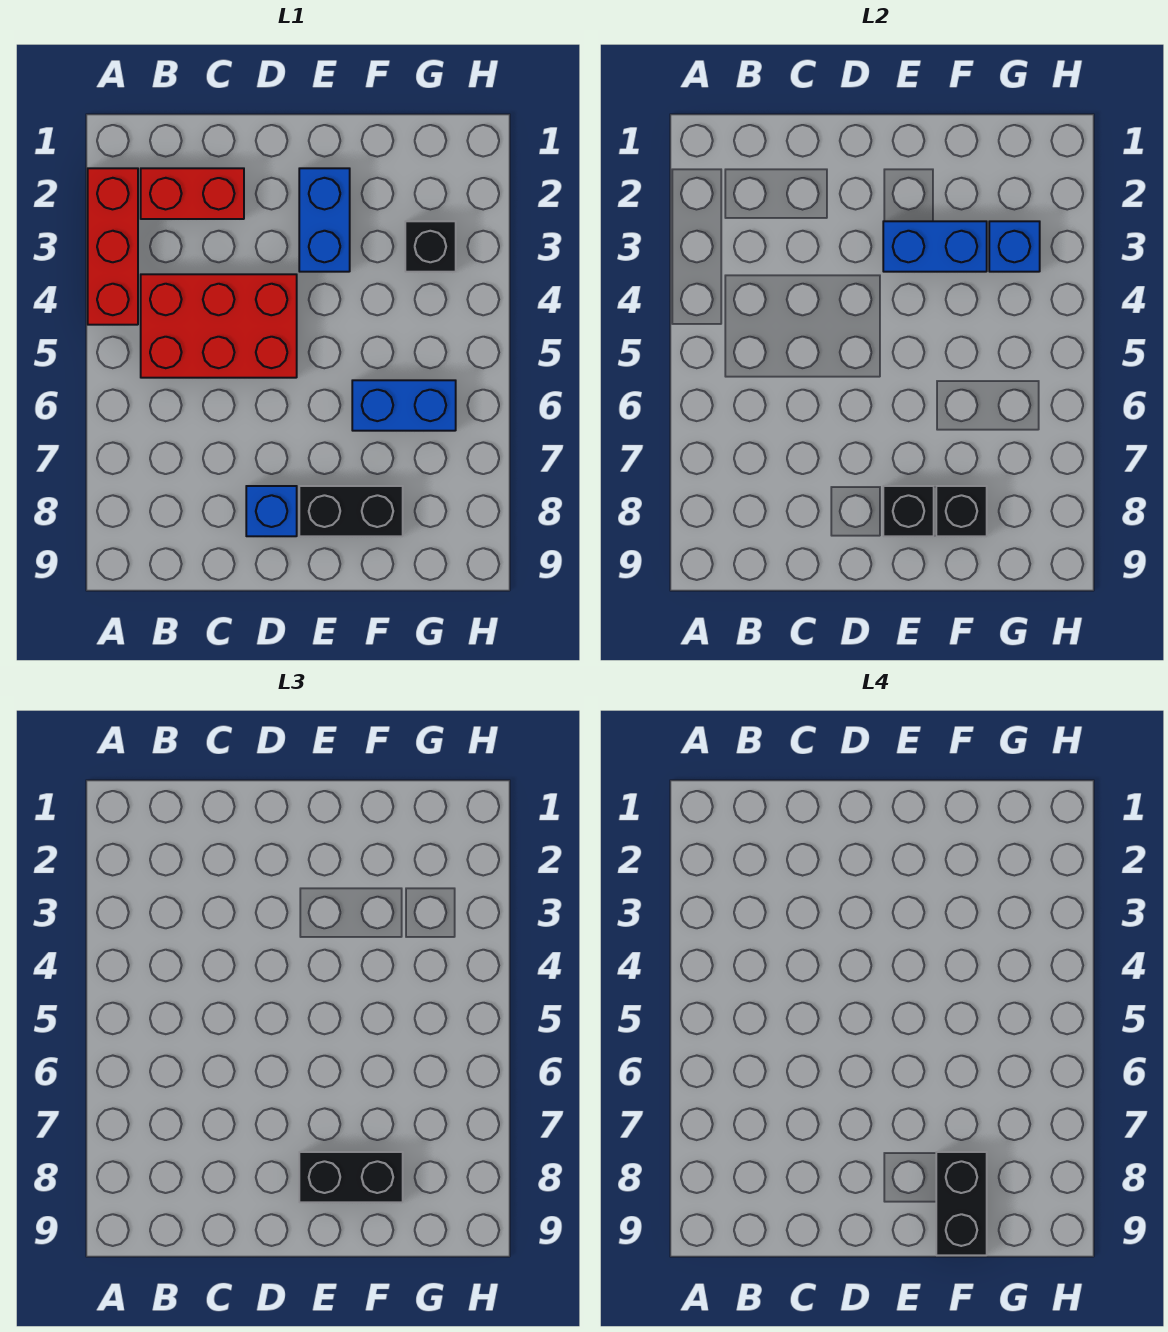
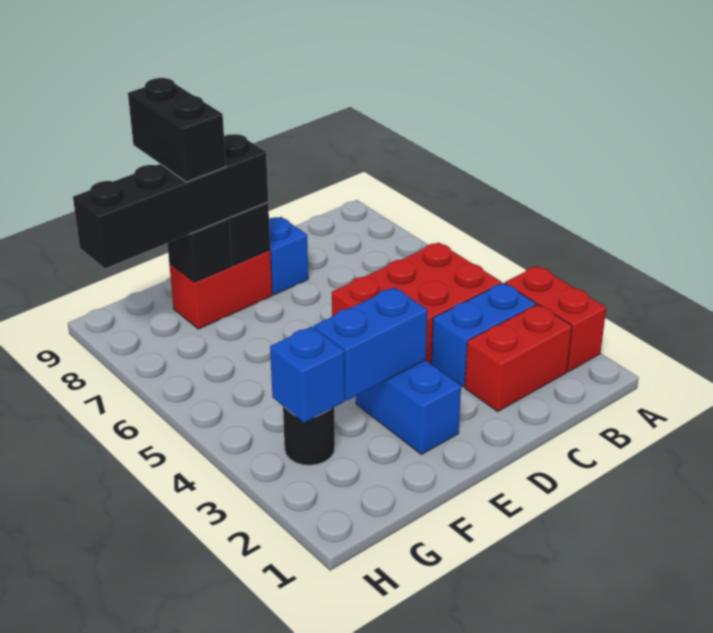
red 1x3 brick [88,168,138,325] -> red 1x2 brick [505,266,606,372]
black 1x2 brick [299,486,403,536] -> red 1x2 brick [169,250,272,329]
black 1x2 brick [299,1152,403,1202] -> black 1x4 brick [73,134,268,268]
blue 1x2 brick [352,380,456,431] -> blue 1x2 brick moved to [431,283,536,387]
black 1x1 brick [405,221,456,272] -> black 1x1 round brick [283,406,335,465]

